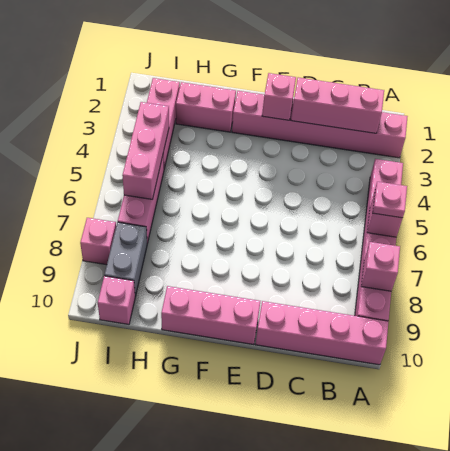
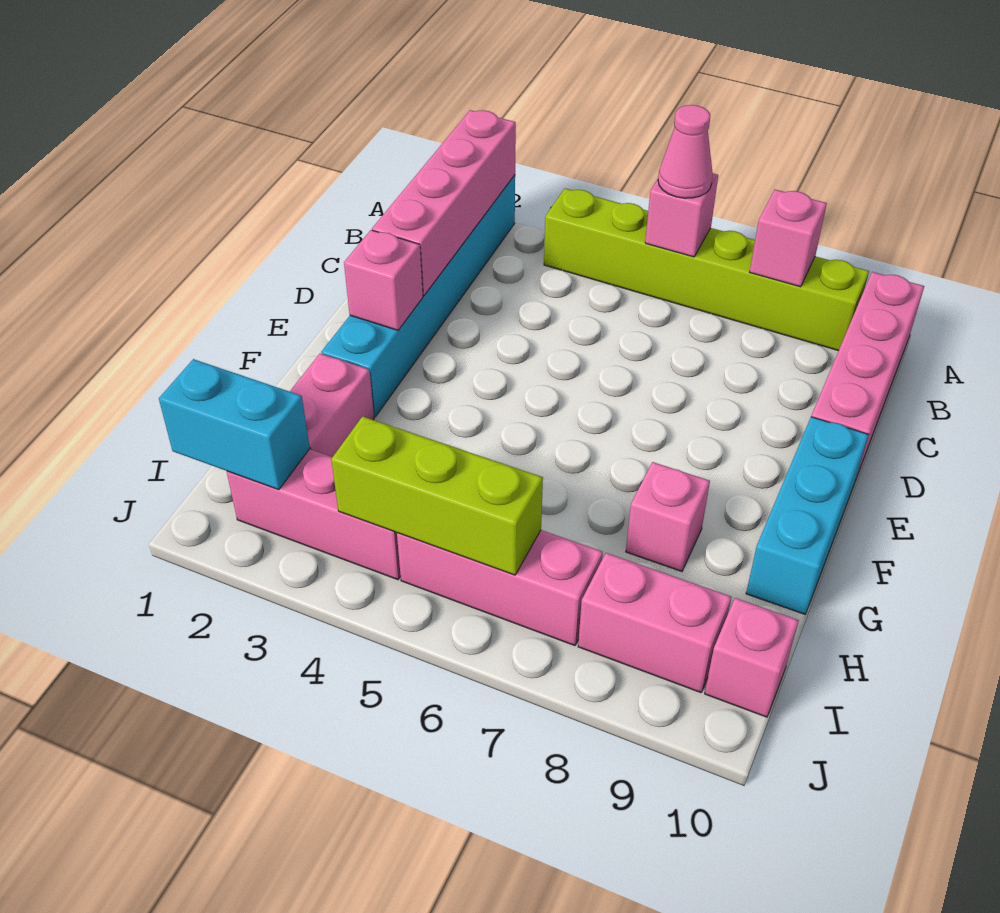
pink 1x6 brick [232,91,408,158] -> cyan 1x6 brick [321,175,515,417]
pink 1x6 brick [355,159,403,321] -> lime 1x6 brick [544,188,869,351]
pink 1x1 plate [373,182,407,218] -> pink 1x1 cone [658,105,713,198]
pink 1x3 brick [291,77,384,133] -> pink 1x4 brick [372,110,516,296]
pink 1x3 brick [161,286,260,345] -> cyan 1x3 brick [746,417,869,614]
none -> cyan 1x2 brick [159,359,310,490]
pink 1x3 brick [122,102,169,200] -> lime 1x3 brick [331,416,543,575]
grey 1x2 brick [105,222,147,297] -> pink 1x2 brick [578,553,731,693]
pink 1x1 brick [80,218,116,265] -> pink 1x1 brick moved to [626,462,710,571]

